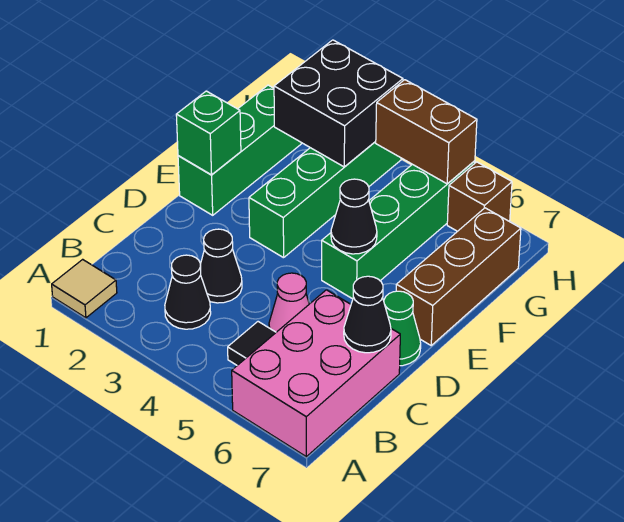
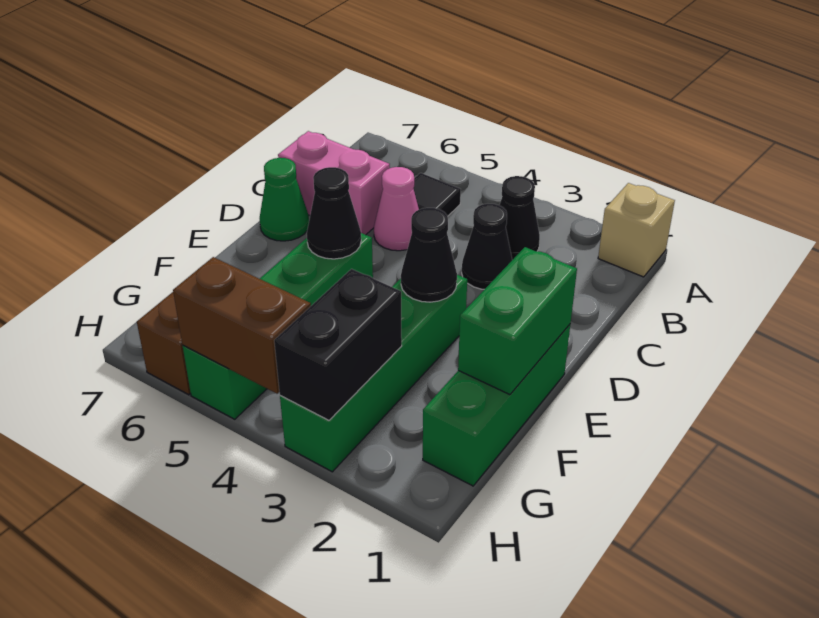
tan 1x1 tile [52,259,117,318] -> tan 1x1 brick [598,183,675,277]
pink 2x3 brick [232,290,400,457] -> pink 1x2 brick [278,131,390,235]
black 1x1 cone [344,276,391,353] -> black 1x1 cone moved to [401,208,457,302]
green 1x1 brick [176,91,241,175] -> green 1x2 brick [458,247,577,395]
brown 1x3 brick [396,208,521,345] -> none
black 2x2 brick [274,40,403,167] -> black 1x2 brick [274,269,402,420]

